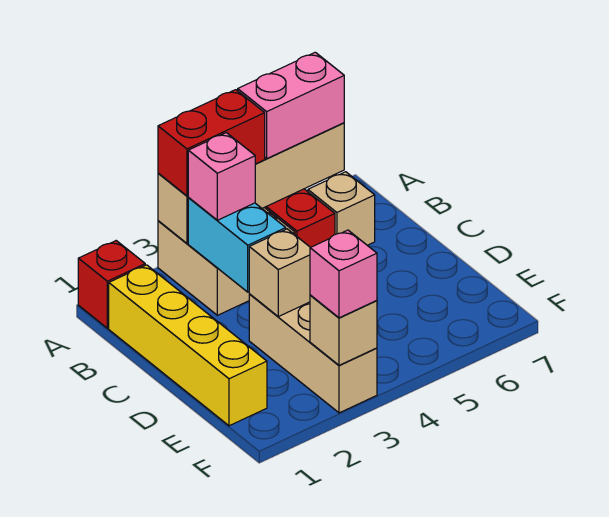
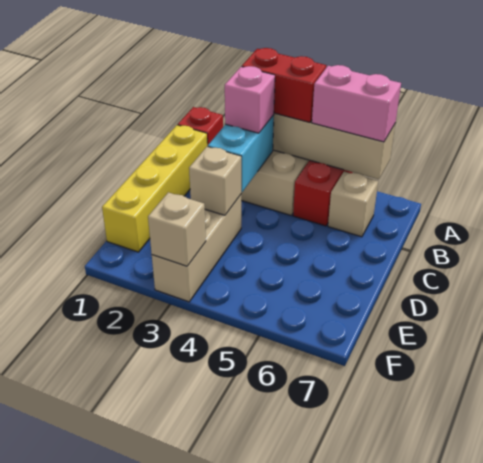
pink 1x1 brick [310,230,377,318] -> none

